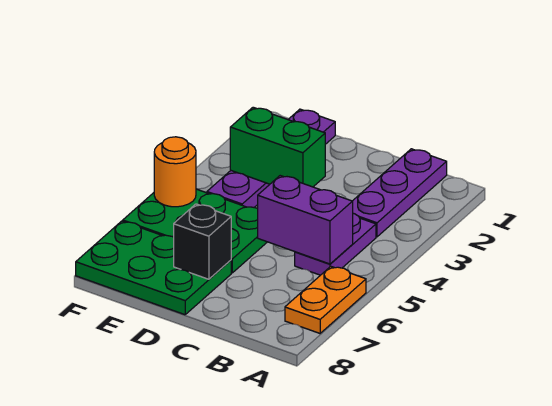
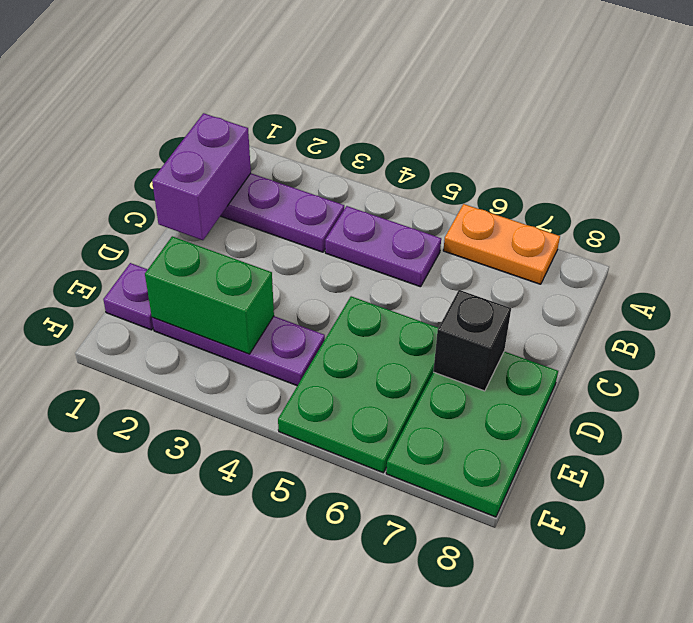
purple 1x2 brick [258,176,353,264] -> purple 1x2 brick moved to [152,113,251,240]
green 1x2 brick [230,107,325,187] -> green 1x2 brick turned to [145,236,274,354]
orange 1x1 round brick [154,137,196,207] -> none

